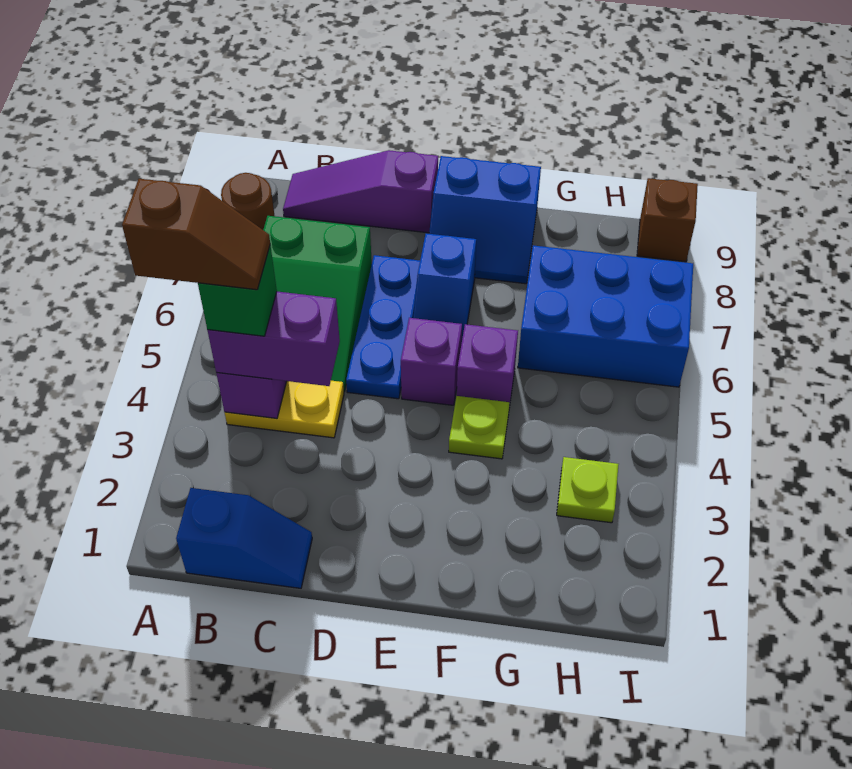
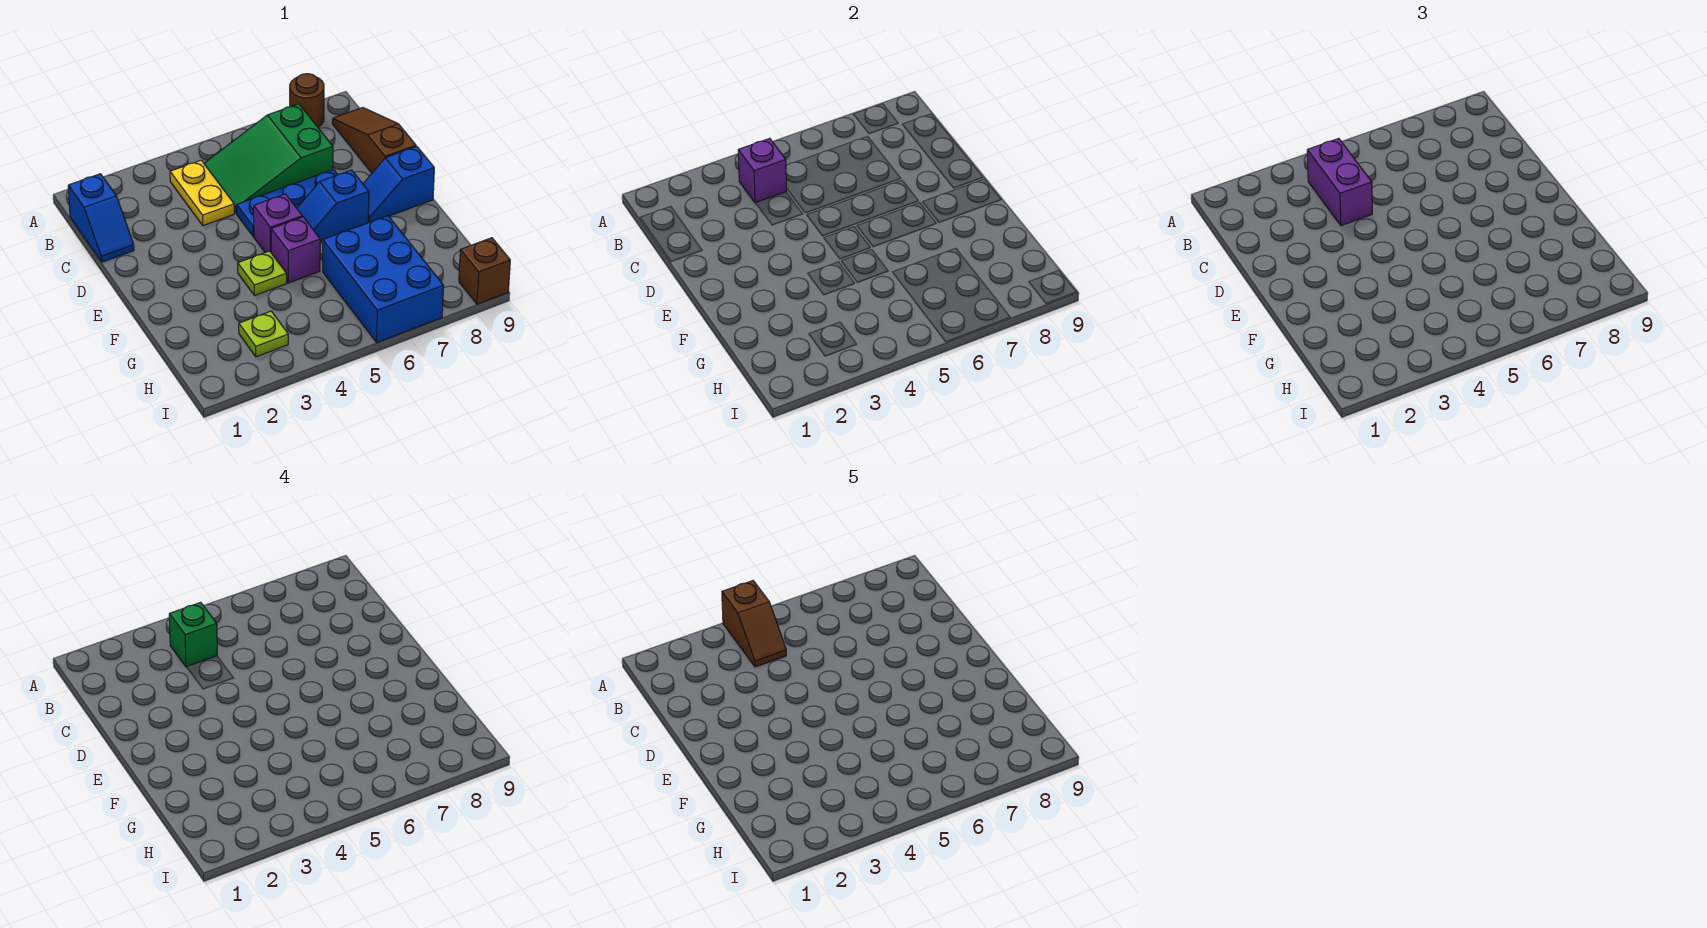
purple 1x3 slope [283,150,438,233] -> brown 1x3 slope [332,108,416,173]
blue 2x2 slope [429,156,541,284] -> blue 1x2 slope [363,147,434,222]

